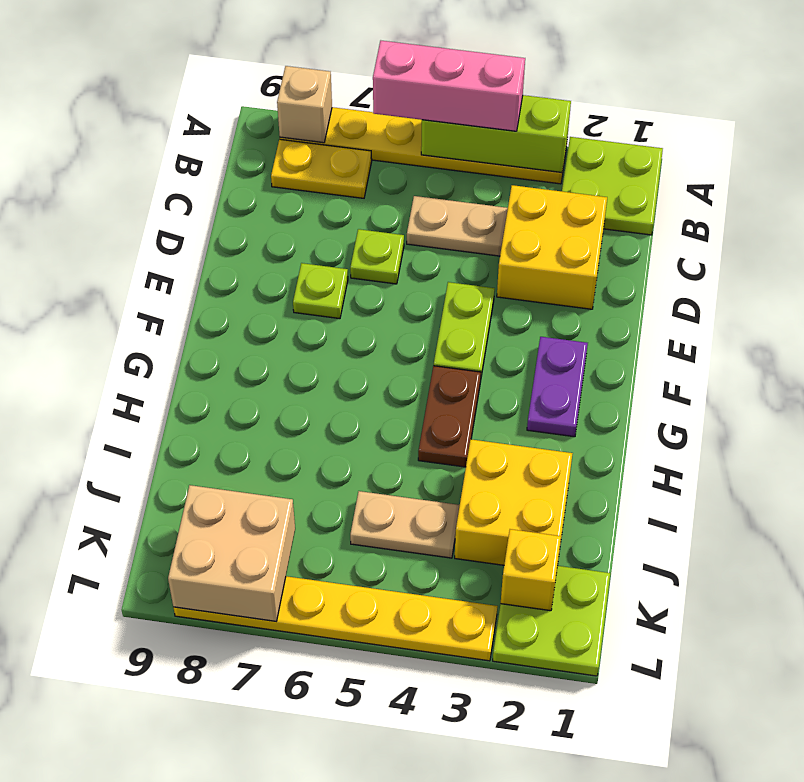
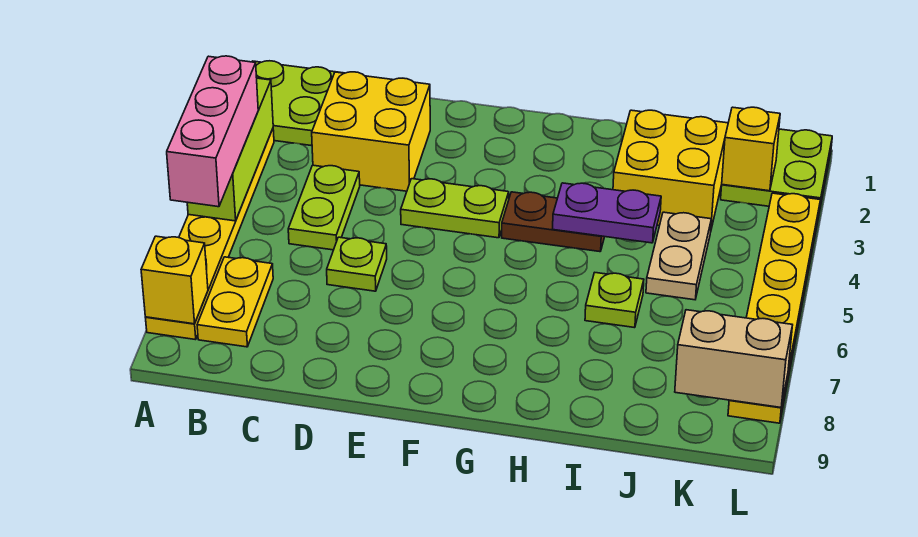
tan 1x1 brick [277,66,332,143] -> yellow 1x1 brick [141,236,208,324]
tan 1x2 plate [407,196,508,256] -> lime 1x2 plate [288,165,360,250]
lime 1x1 plate [293,263,348,319] -> lime 1x1 plate moved to [585,273,644,328]
purple 1x2 plate [527,337,588,437] -> purple 1x2 plate moved to [553,183,661,243]
tan 2x2 brick [168,485,295,622] -> tan 1x2 brick [675,310,792,407]

